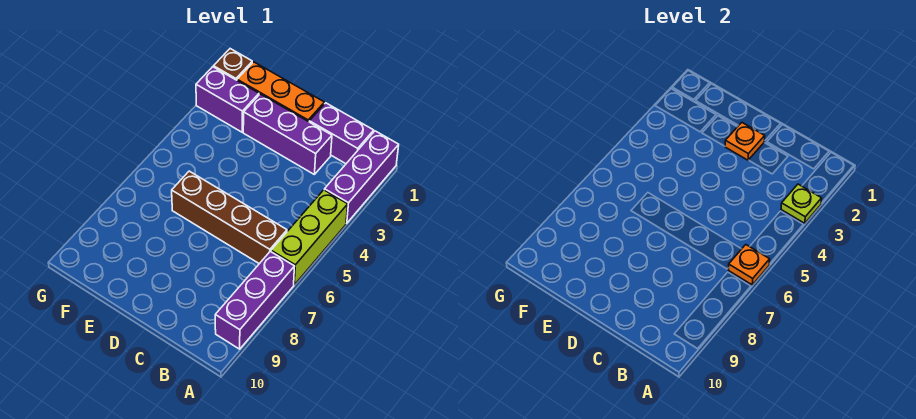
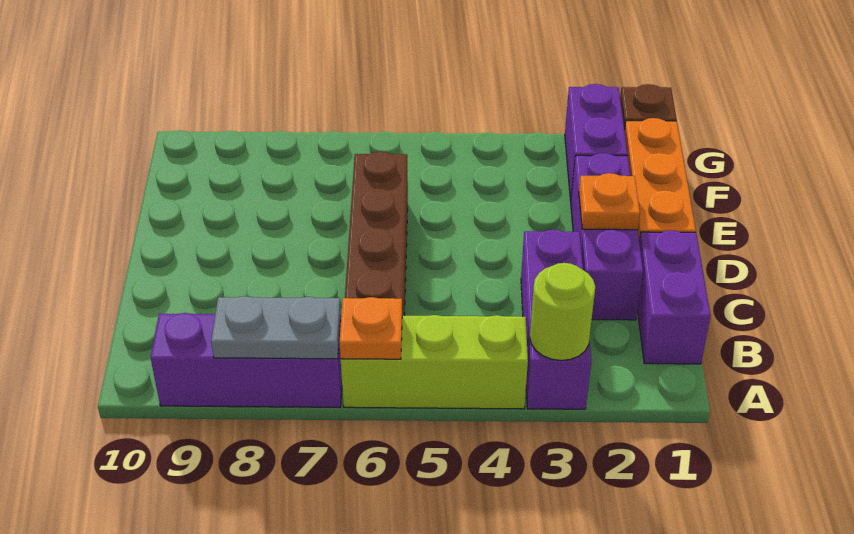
purple 1x3 brick [324,131,399,223] -> purple 1x3 brick turned to [521,230,591,409]
lime 1x1 plate [781,184,822,223] -> lime 1x1 round brick [530,263,595,360]
none -> grey 1x2 plate [211,296,341,359]

